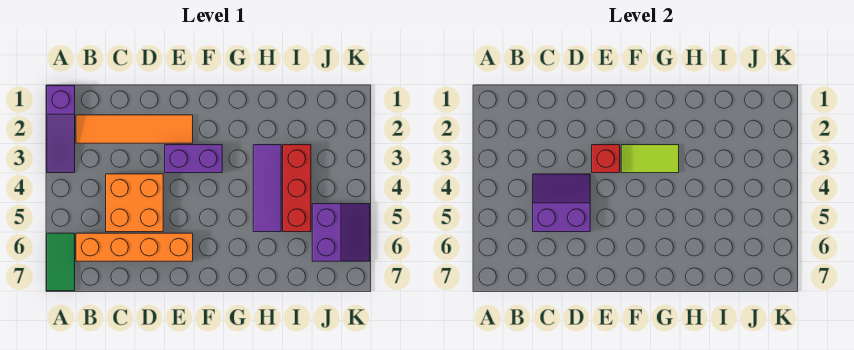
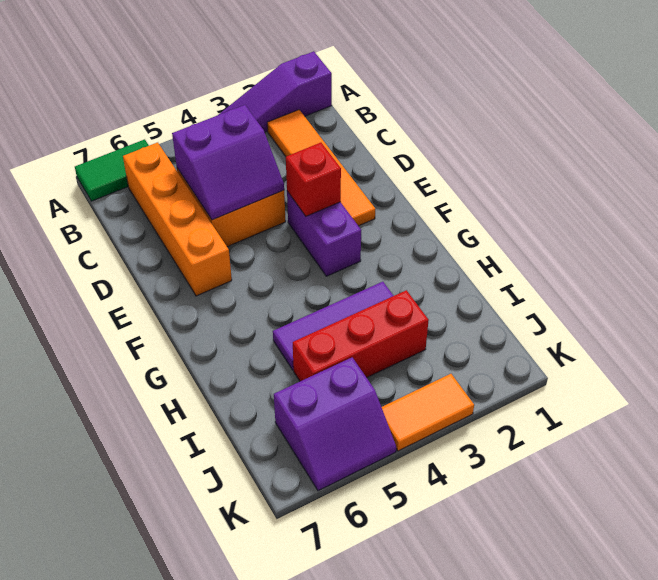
purple 2x2 slope [533,174,590,232] -> purple 2x2 slope turned to [172,105,284,220]
lime 1x2 tile [621,145,679,173] -> none
none -> orange 1x2 tile [382,374,474,451]

